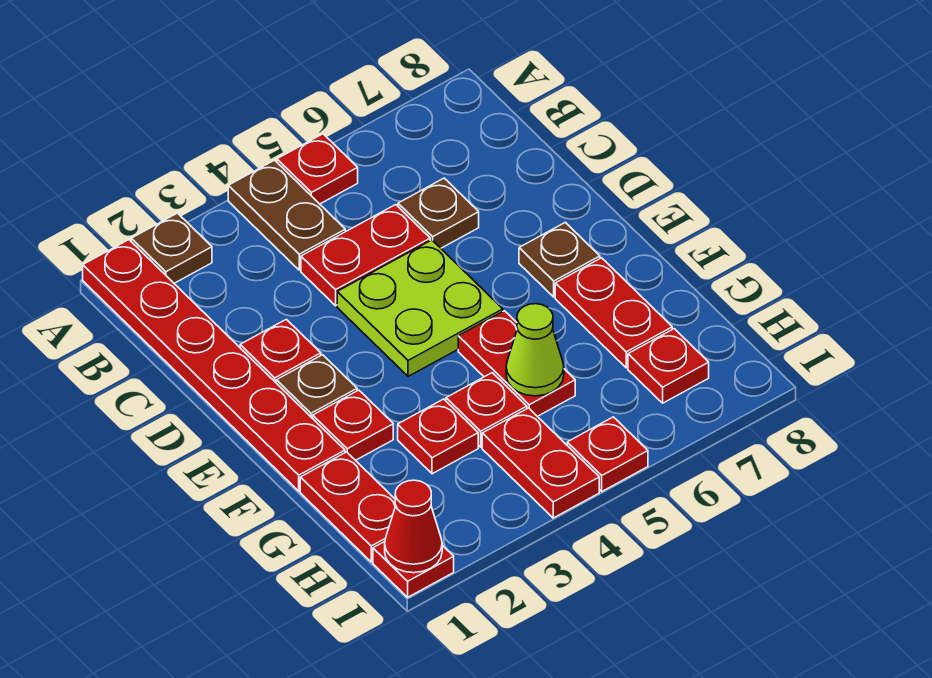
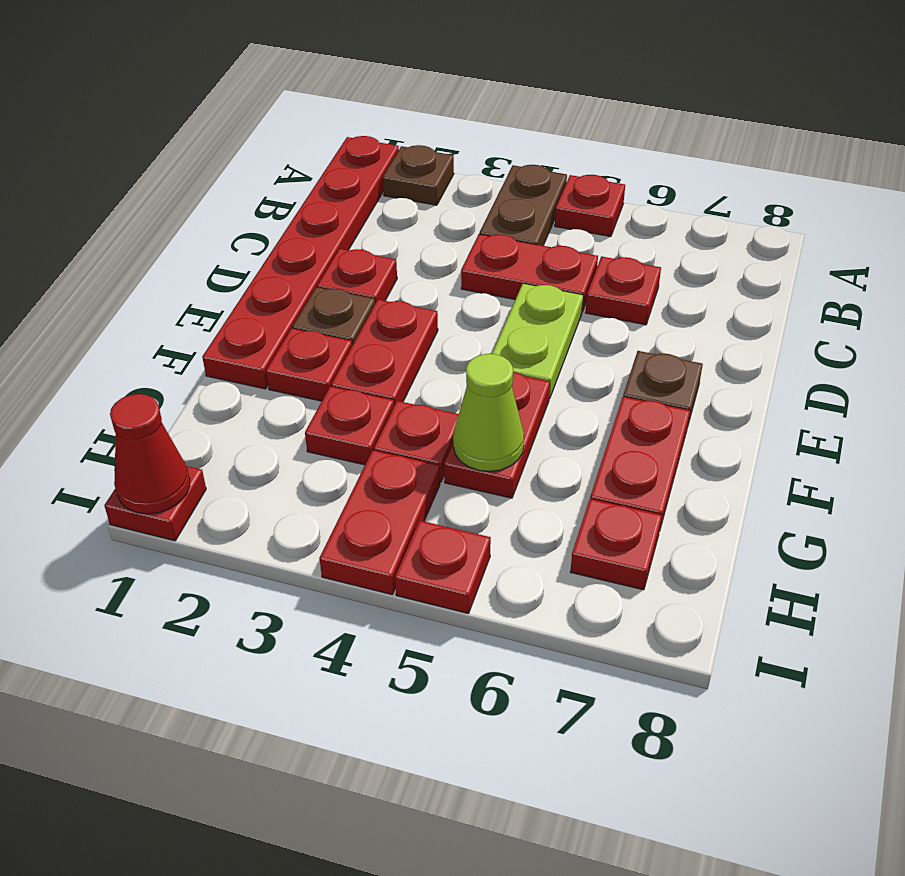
brown 1x1 plate [398,178,479,248] -> red 1x1 plate [585,256,661,325]
lime 2x2 plate [337,240,503,376] -> lime 1x2 plate [492,284,583,399]
red 1x2 plate [300,452,396,562] -> red 1x2 plate moved to [331,299,438,405]

